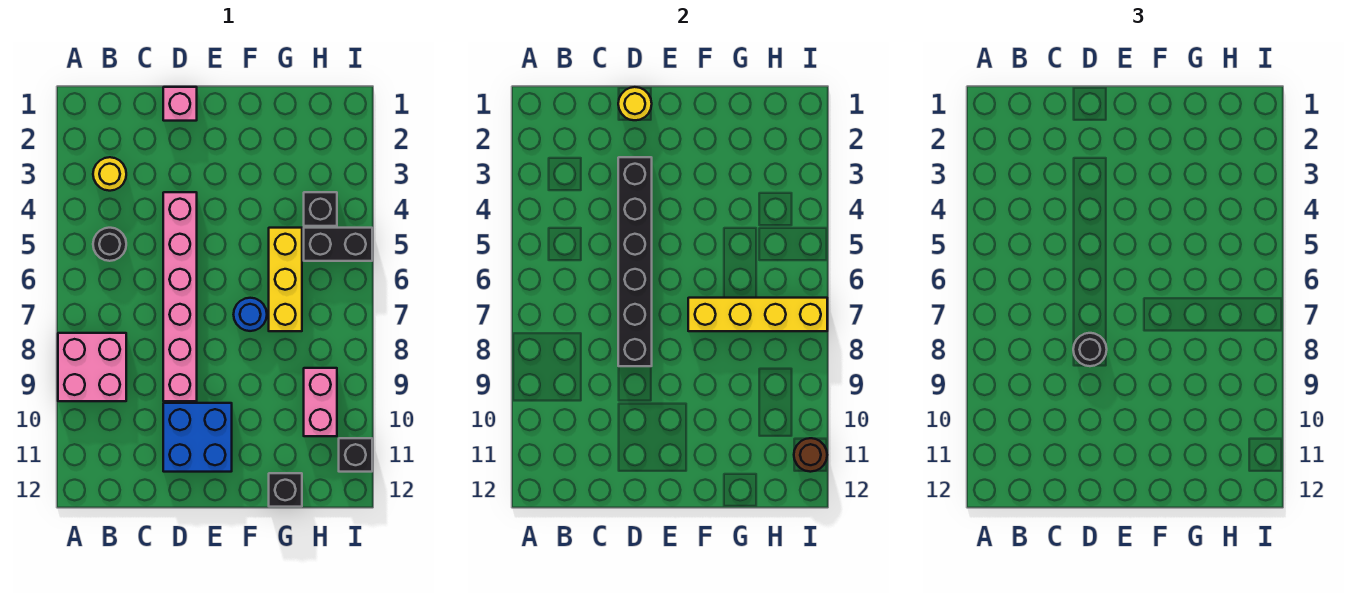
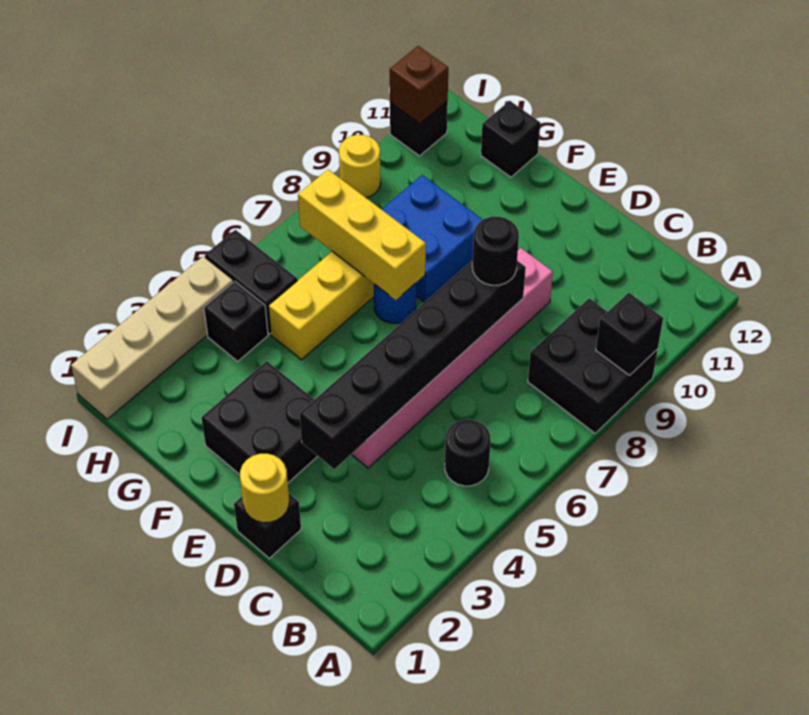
pink 2x2 brick [58,333,126,401] -> black 2x2 brick [528,298,658,433]
none -> black 1x1 brick [596,293,663,375]
yellow 1x1 round brick [93,157,126,191] -> yellow 1x1 round brick moved to [339,135,381,198]
pink 1x1 brick [163,87,197,121] -> black 1x1 brick [234,494,301,558]
blue 2x2 brick [163,403,232,472] -> blue 2x2 brick moved to [382,175,483,303]
none -> black 2x2 brick [202,361,318,483]
yellow 1x4 brick [688,298,827,331] -> yellow 1x3 brick [298,169,426,300]
pink 1x2 brick [304,368,337,436] -> none
none -> tan 1x4 brick [71,256,233,419]
brown 1x1 round brick [794,438,827,472] -> brown 1x1 brick [390,46,448,124]

